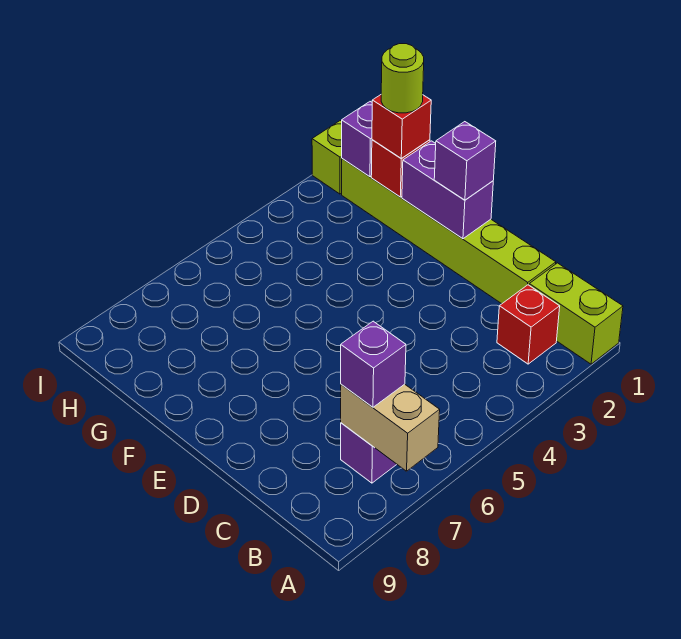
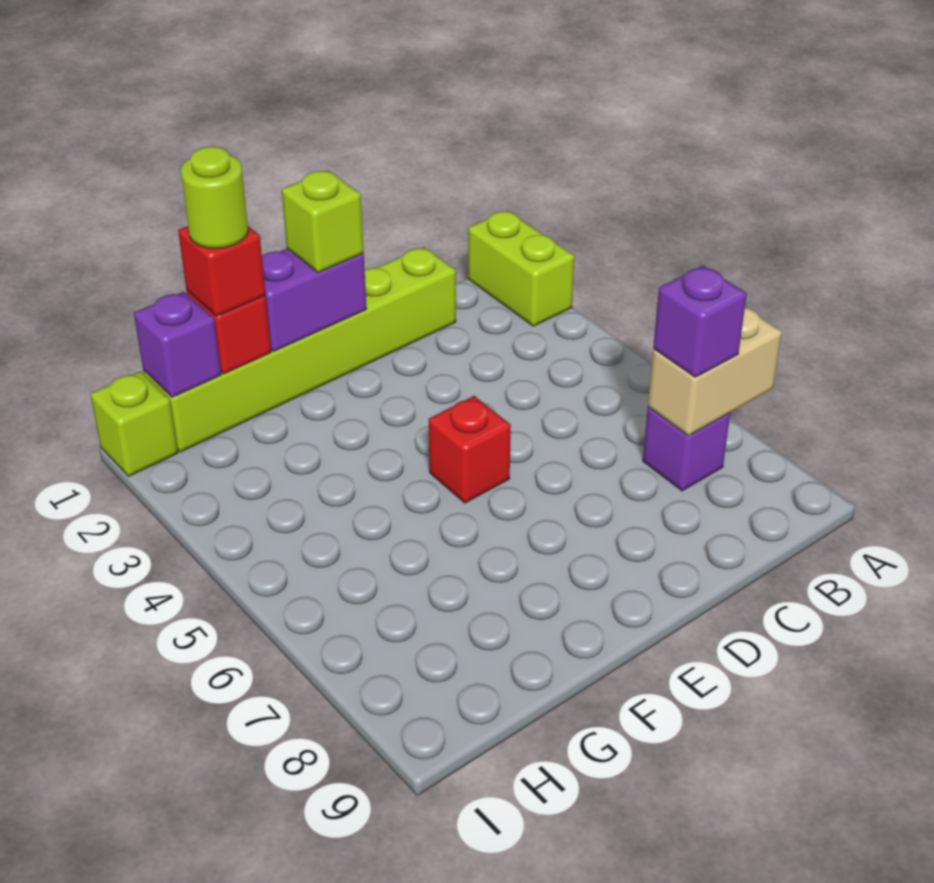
lime 1x2 brick [529,263,623,364] -> lime 1x2 brick turned to [468,210,574,326]
red 1x1 brick [497,285,560,364] -> red 1x1 brick moved to [428,396,511,503]
purple 1x1 brick [434,122,496,200] -> lime 1x1 brick [282,170,364,272]

